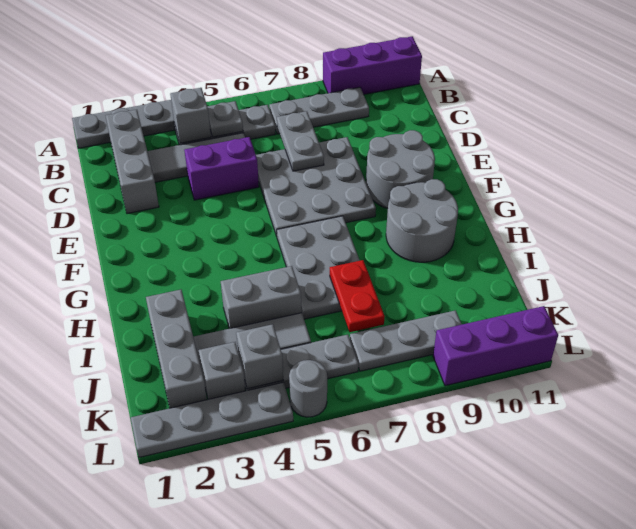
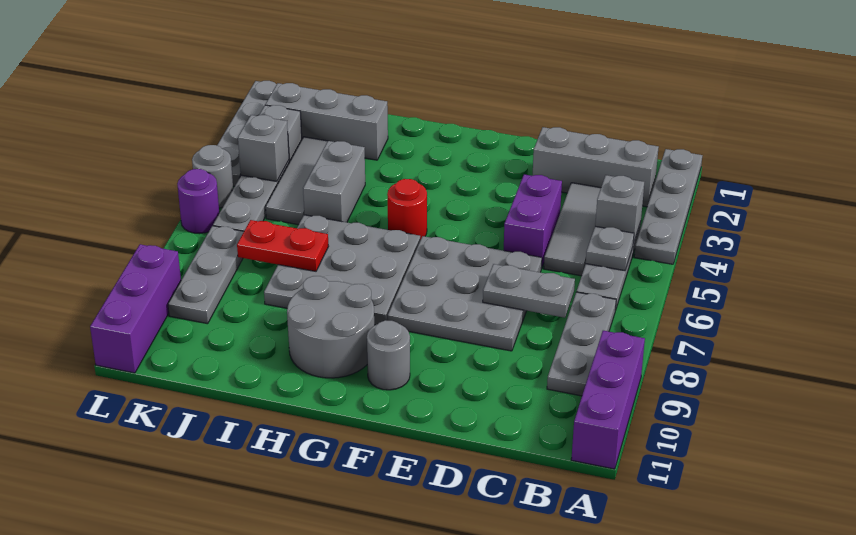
grey 2x2 round brick [366,130,435,209] -> grey 1x1 round brick [367,320,410,390]
none -> red 1x1 round brick [387,179,427,240]
grey 2x3 plate [277,216,360,319] -> grey 3x3 plate [264,215,420,325]
none -> purple 1x1 round brick [177,169,219,234]

